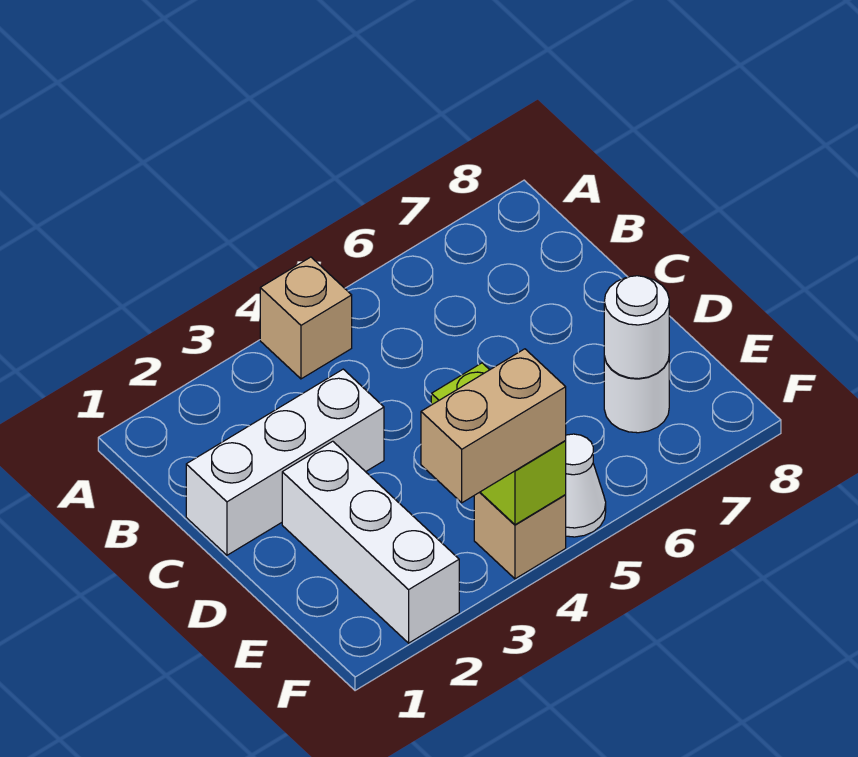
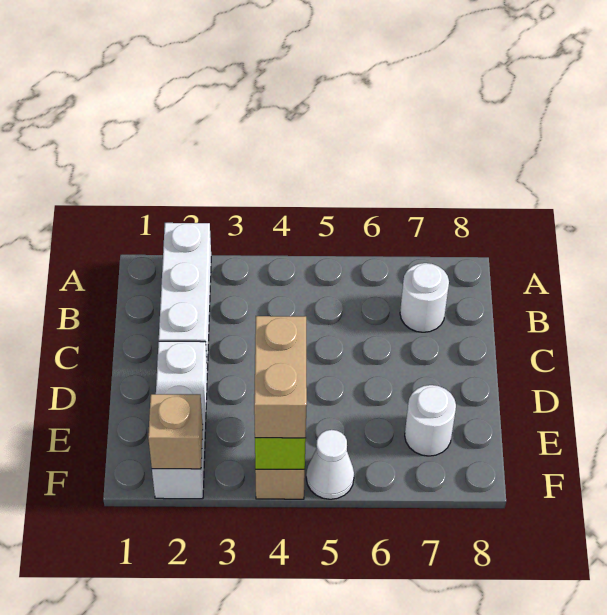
tan 1x1 brick [260,257,352,379] -> tan 1x1 brick moved to [148,394,203,469]
white 1x3 brick [186,369,384,555] -> white 1x3 brick turned to [159,223,211,370]
white 1x1 round brick [604,276,669,379] -> white 1x1 round brick moved to [400,263,449,332]
tan 1x2 brick [421,349,566,503] -> tan 1x2 brick turned to [254,316,307,438]

